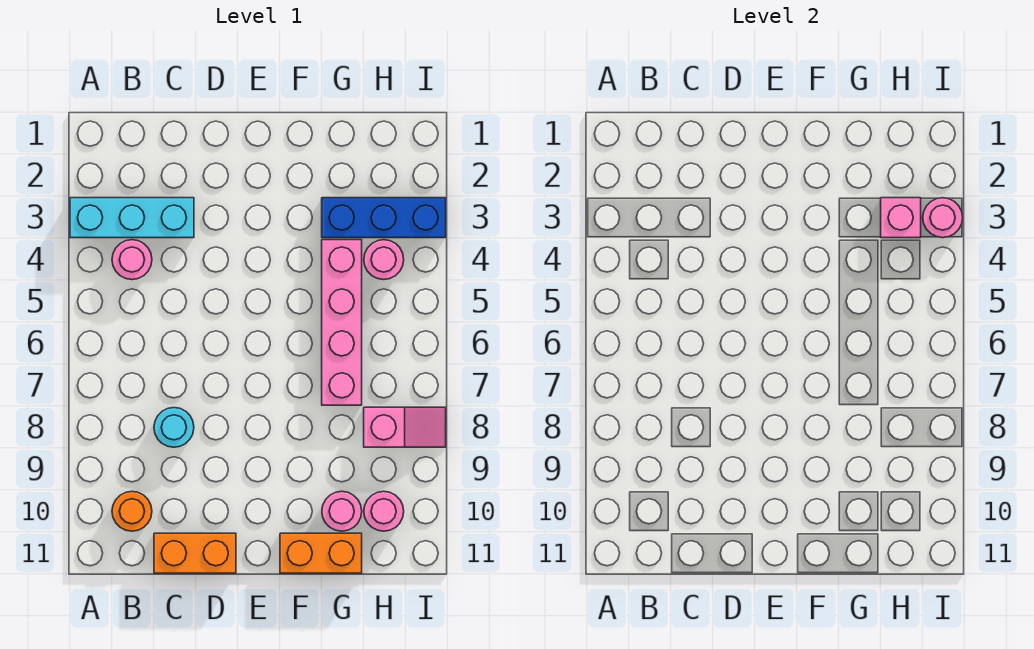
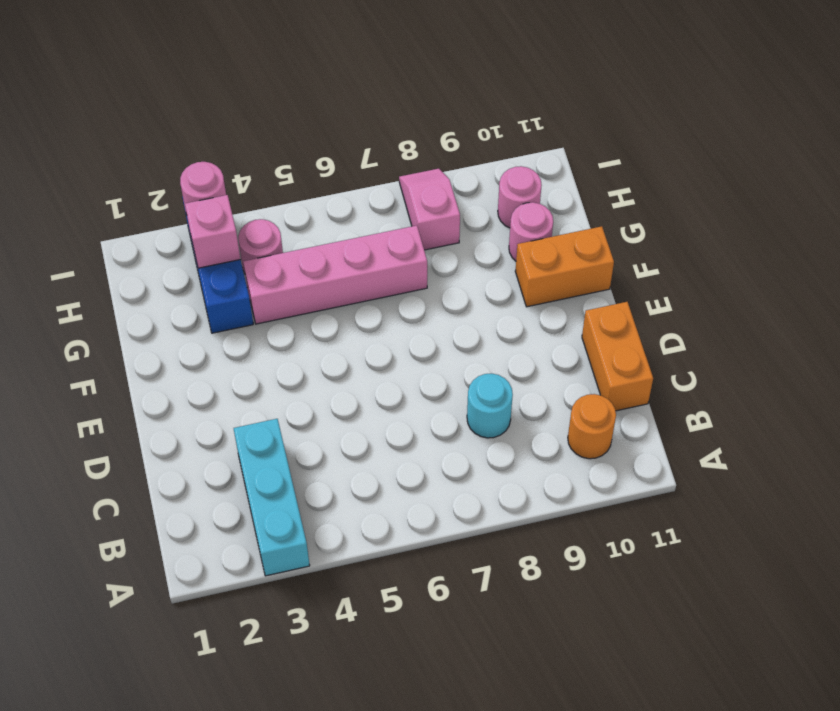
pink 1x1 round brick [112,240,152,280] -> none
orange 1x2 brick [280,533,362,573] -> orange 1x2 brick turned to [515,226,614,307]

